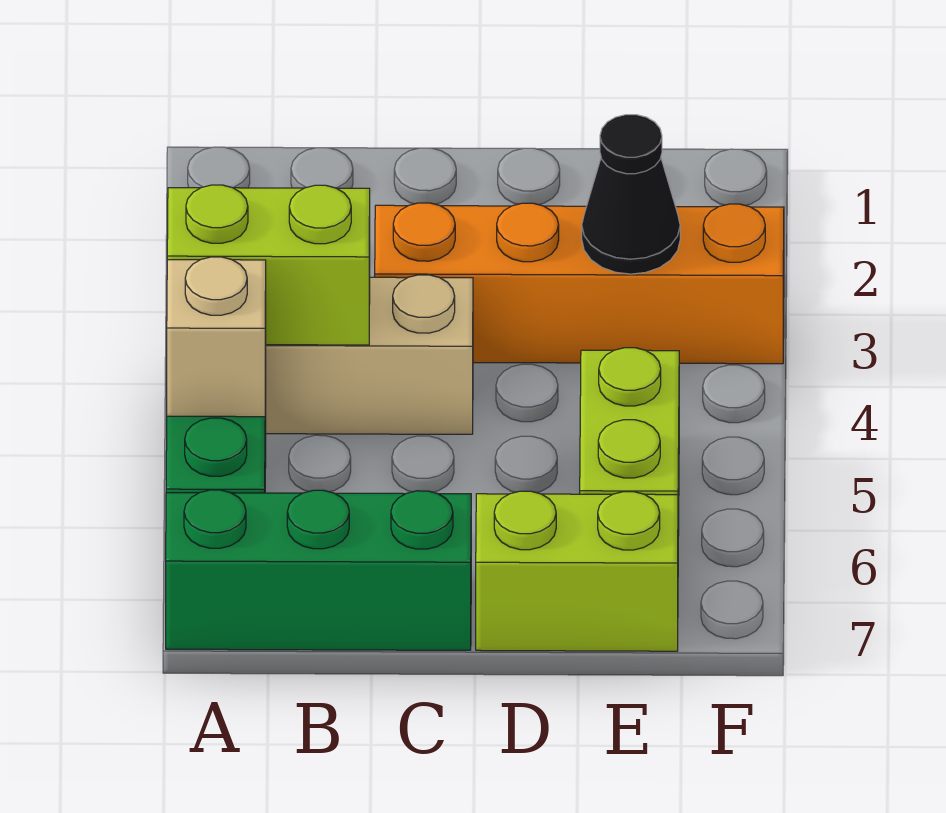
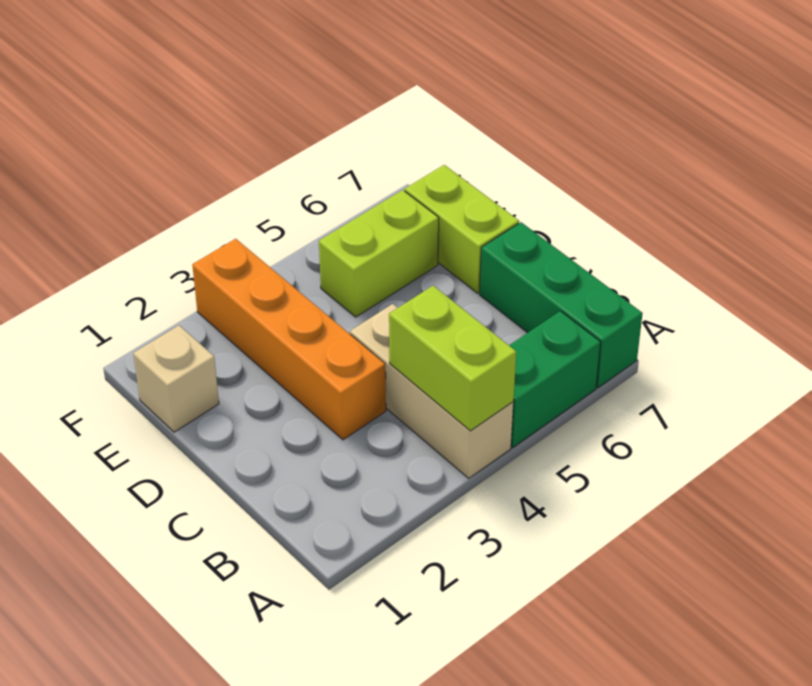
tan 1x1 brick [167,257,266,417] -> tan 1x1 brick moved to [133,325,219,432]
black 1x1 cone [582,115,680,274] -> none

